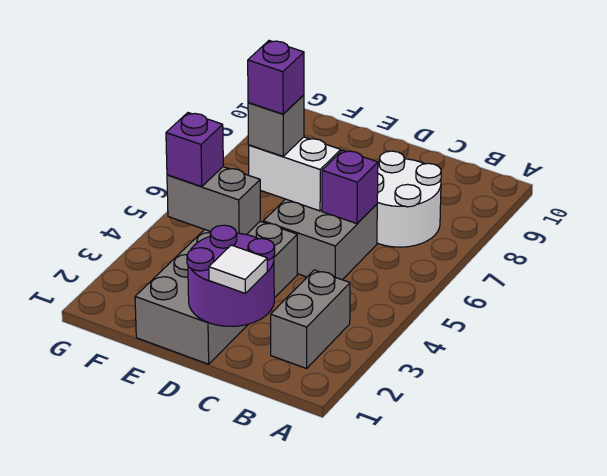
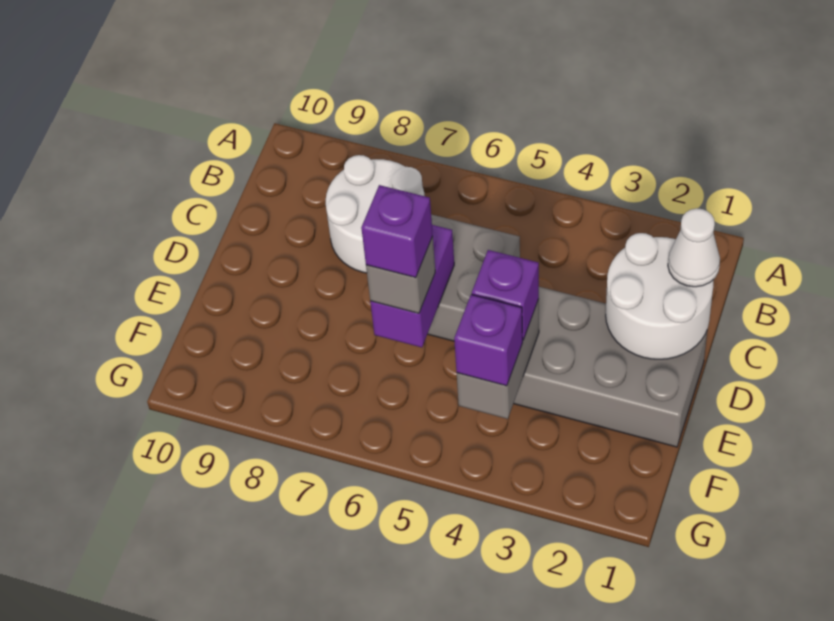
grey 1x2 brick [271,270,350,369] -> none
purple 2x2 round brick [187,225,275,326] -> white 2x2 round brick [606,233,713,359]
white 1x1 tile [209,245,267,293] -> white 1x1 cone [668,208,720,287]
purple 1x1 brick [322,150,378,224] -> purple 1x1 brick moved to [472,250,539,340]
white 1x2 brick [249,137,341,211] -> purple 1x2 brick [370,225,454,347]

